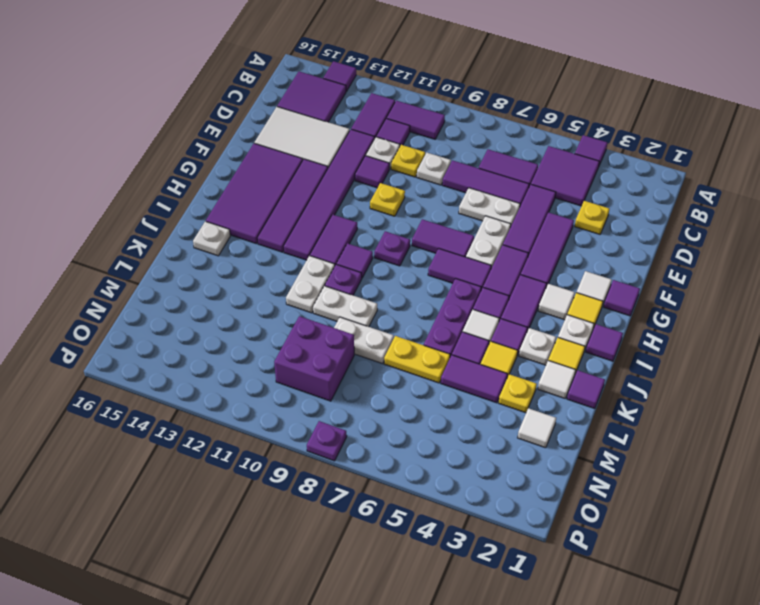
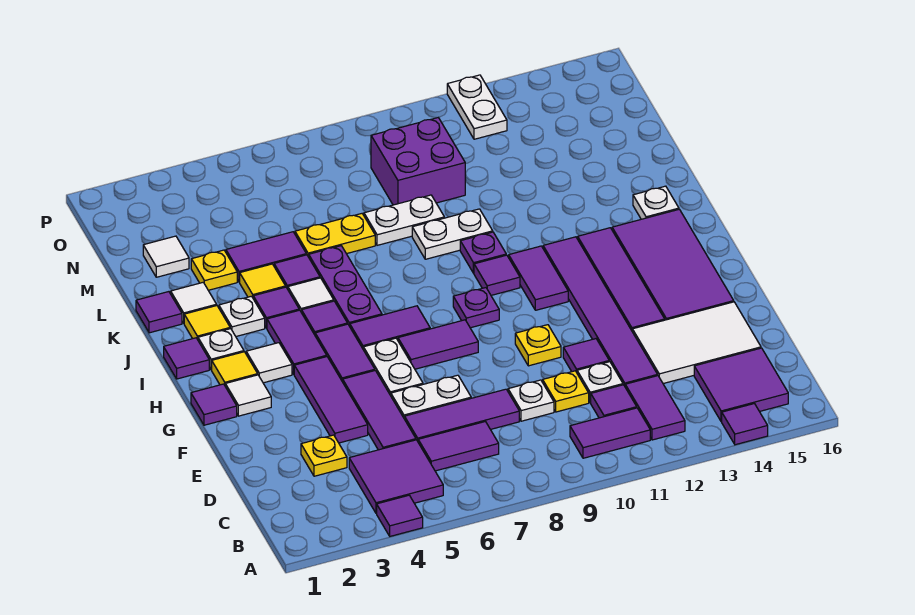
white 1x2 plate [286,256,335,313] -> white 1x2 plate moved to [447,75,507,139]
purple 1x1 plate [307,421,347,461] -> none

